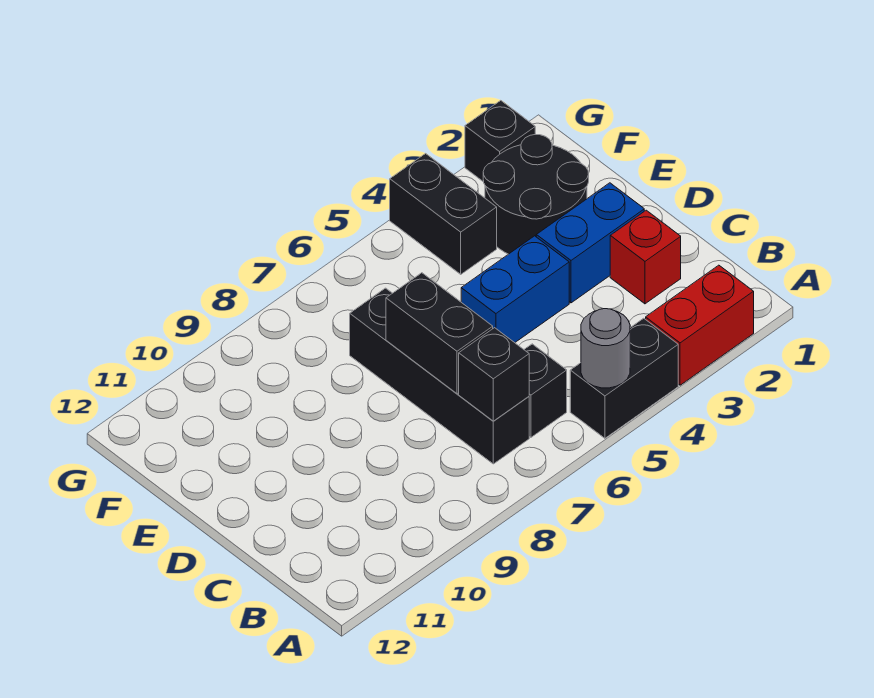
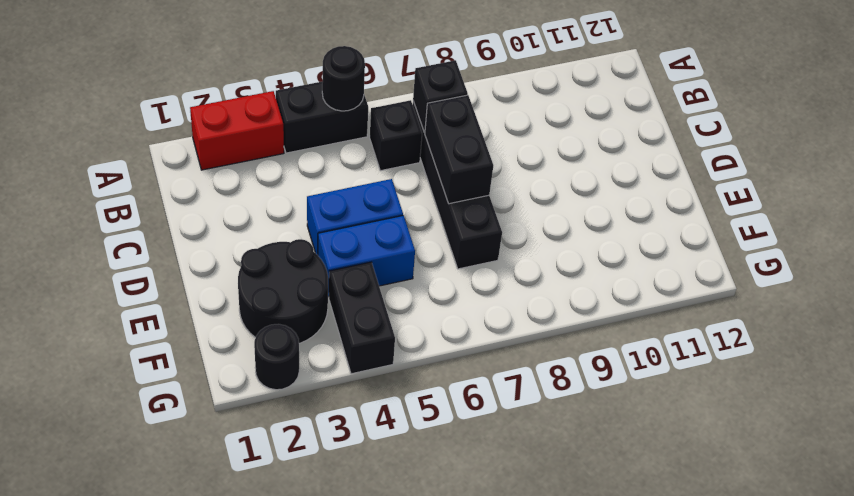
grey 1x1 round brick [581,309,630,388] -> black 1x1 round brick [322,46,365,111]
red 1x1 brick [610,210,681,304] -> none
blue 1x2 brick [536,183,644,303] -> blue 1x2 brick moved to [318,216,415,297]
black 1x1 brick [465,101,535,182] -> black 1x1 round brick [254,324,299,390]

